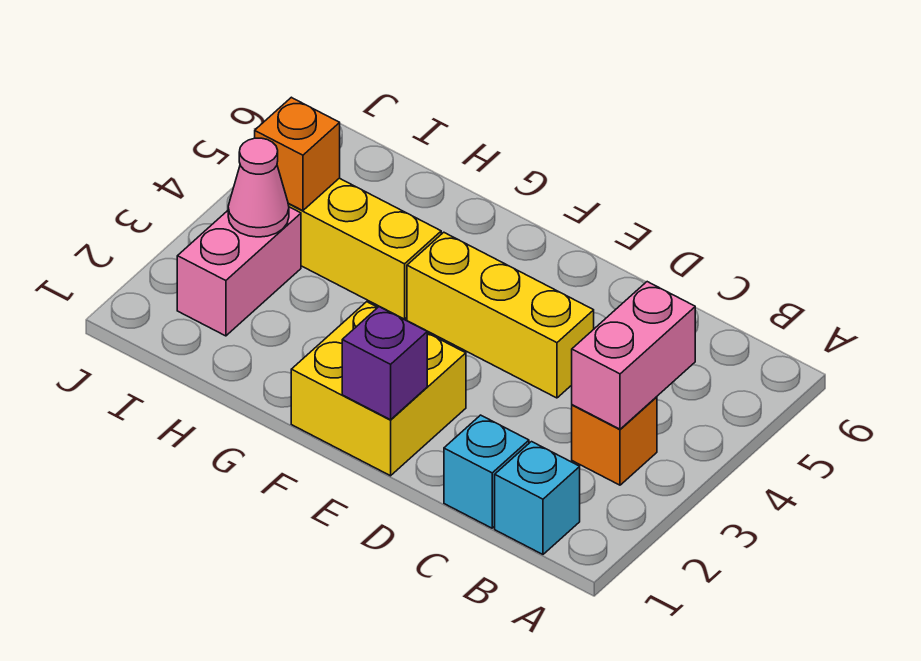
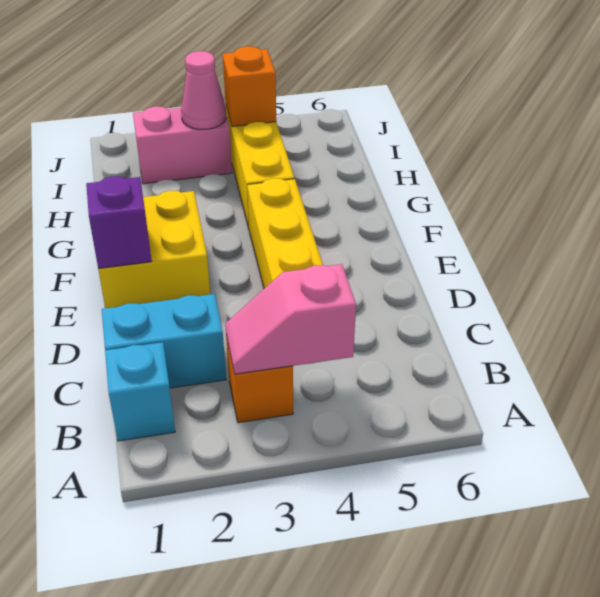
pink 1x2 brick [572,282,695,429] -> pink 1x2 slope [225,264,356,374]
cyan 1x1 brick [444,415,529,528] -> cyan 1x2 brick [102,294,226,388]

